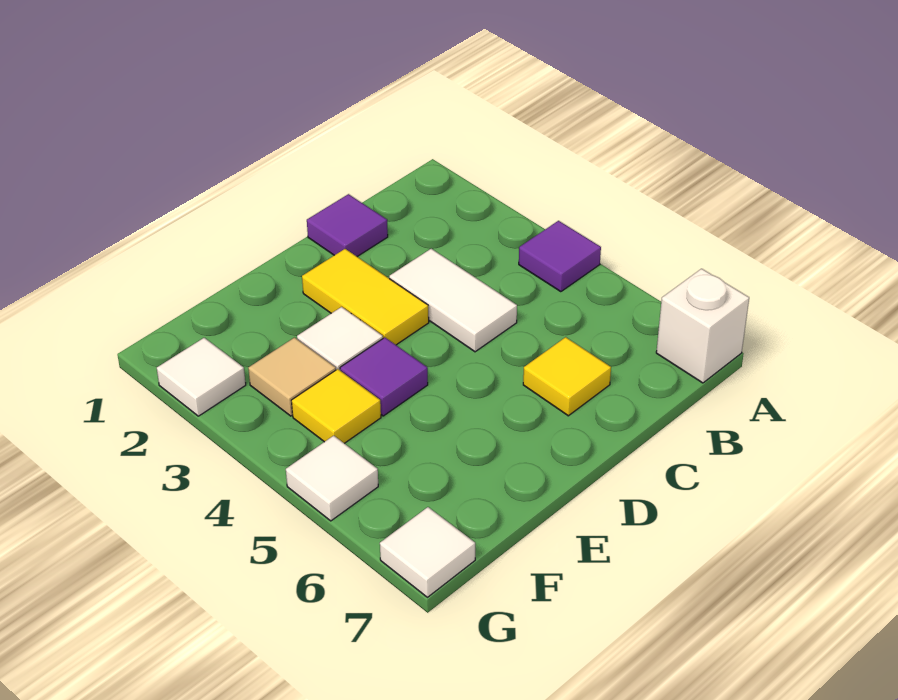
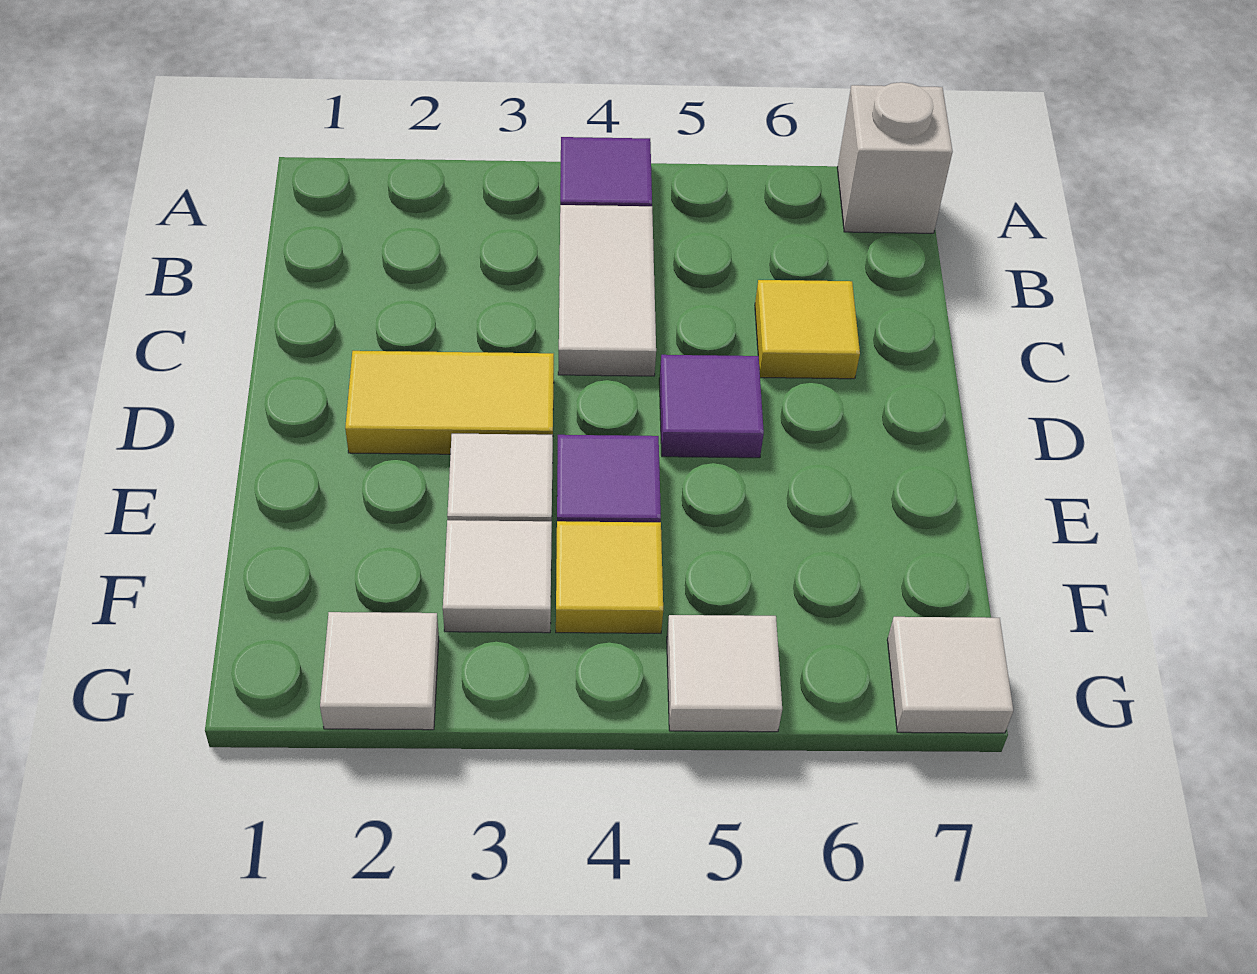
purple 1x1 tile [307,194,388,256] -> purple 1x1 tile moved to [659,355,764,458]
white 1x2 tile [389,249,517,352] -> white 1x2 tile turned to [558,205,656,376]
tan 1x1 tile [248,338,336,416] -> white 1x1 tile [443,520,552,633]

